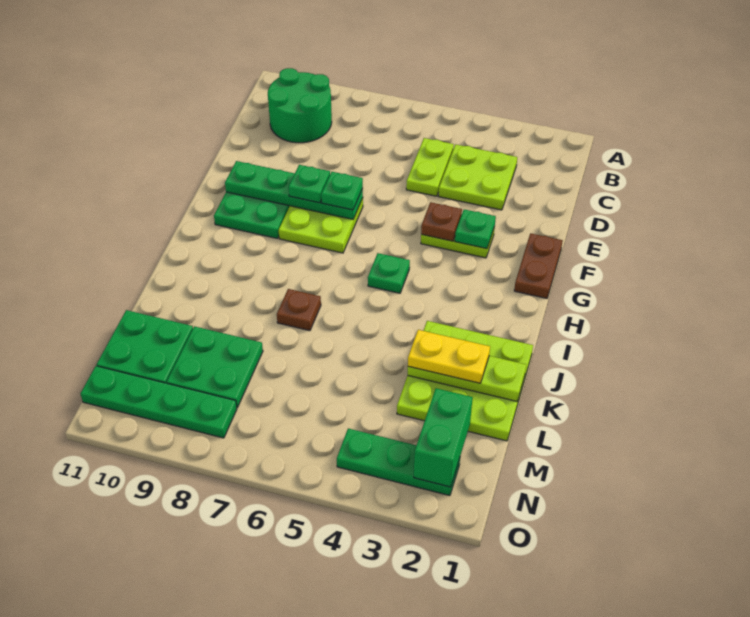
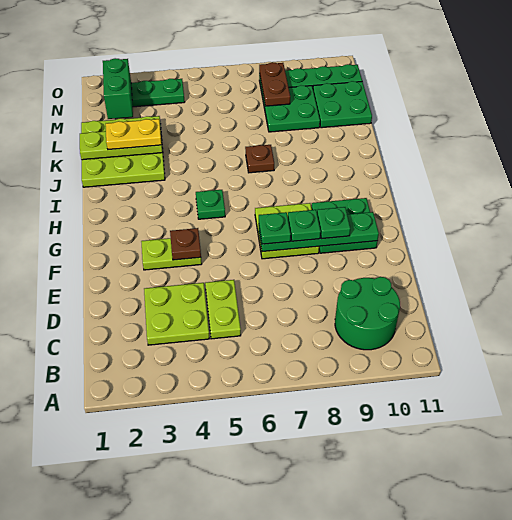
brown 1x2 plate [514,233,563,298] -> brown 1x2 plate moved to [259,62,290,106]
green 1x1 plate [455,209,496,249] -> green 1x1 plate moved to [317,207,350,239]

